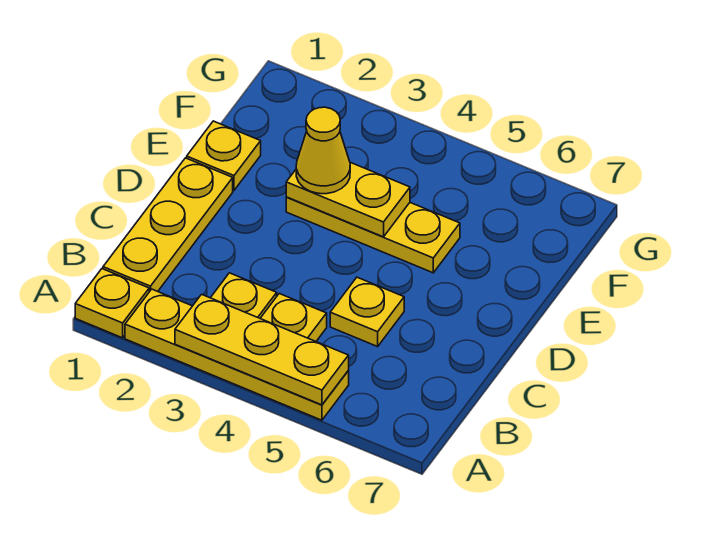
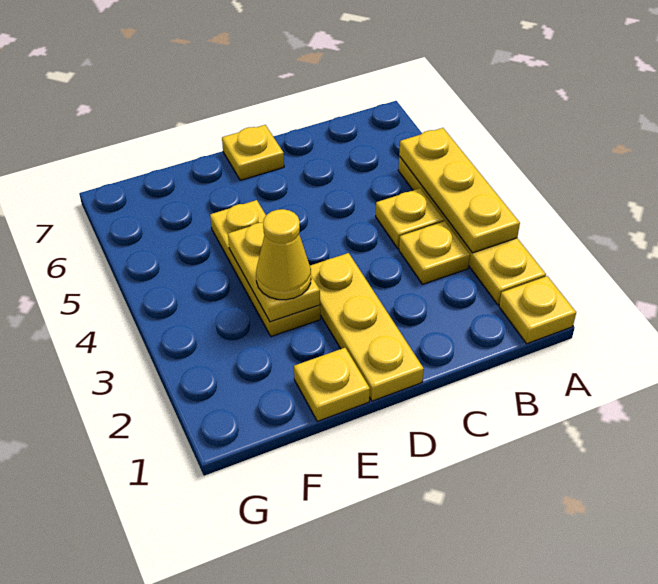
yellow 1x3 plate [103,158,233,292] -> yellow 1x3 plate turned to [310,253,424,401]
yellow 1x1 plate [330,277,404,347] -> yellow 1x1 plate moved to [222,125,284,180]

